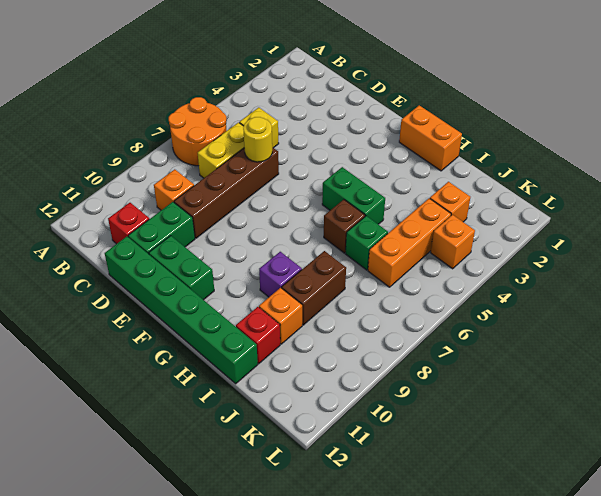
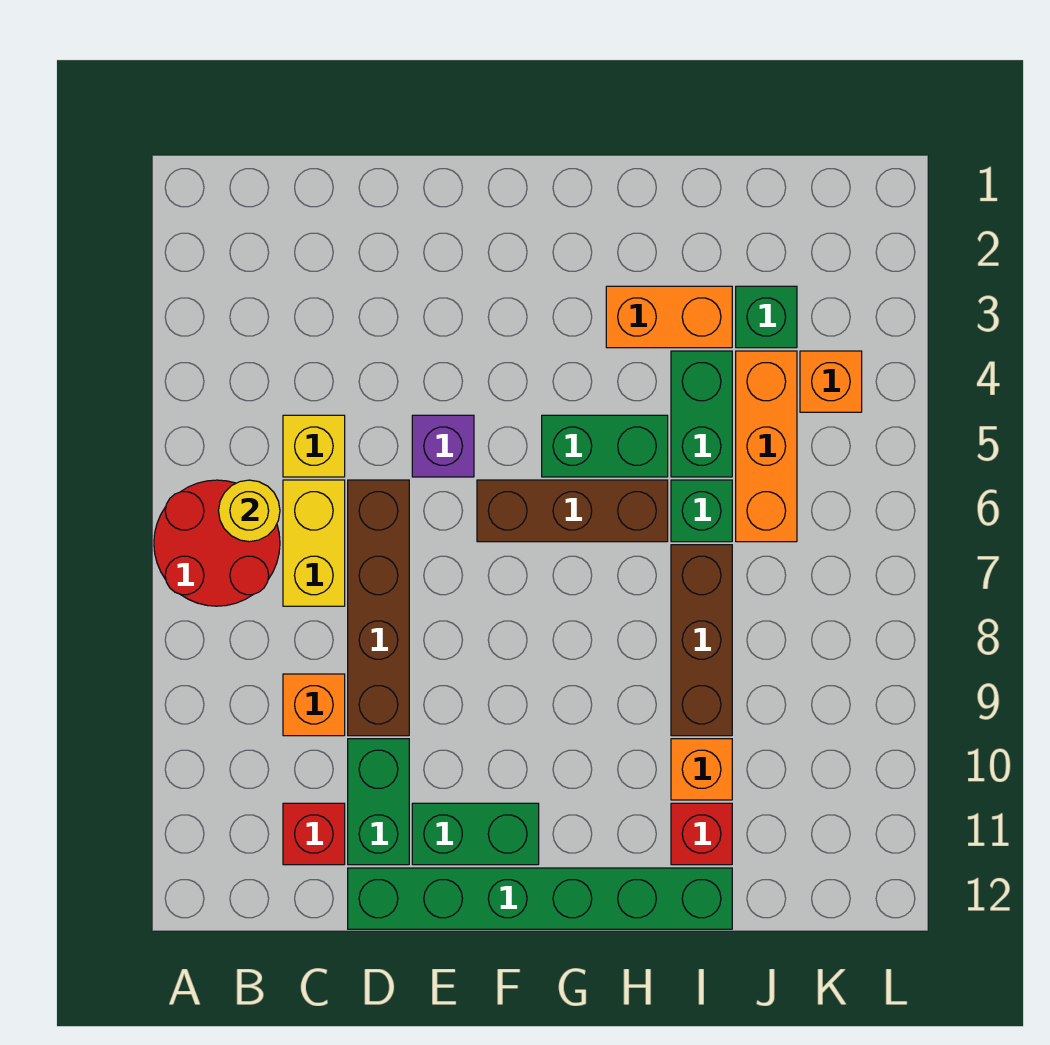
orange 2x2 round brick [169,97,227,166] -> red 2x2 round brick [154,480,280,606]
yellow 1x1 round brick [243,117,272,162] -> yellow 1x1 round brick moved to [219,480,280,542]
orange 1x2 brick [399,105,462,171] -> orange 1x2 brick moved to [606,286,732,348]
brown 1x1 brick [324,200,365,253] -> brown 1x3 brick [477,480,668,542]
purple 1x1 brick [259,252,302,297] -> purple 1x1 brick moved to [412,415,474,477]
none -> green 1x2 brick [671,351,732,477]
brown 1x2 brick [282,251,346,325] -> brown 1x3 brick [671,545,732,736]
orange 1x1 brick [430,182,470,222] -> green 1x1 brick [736,286,797,348]

